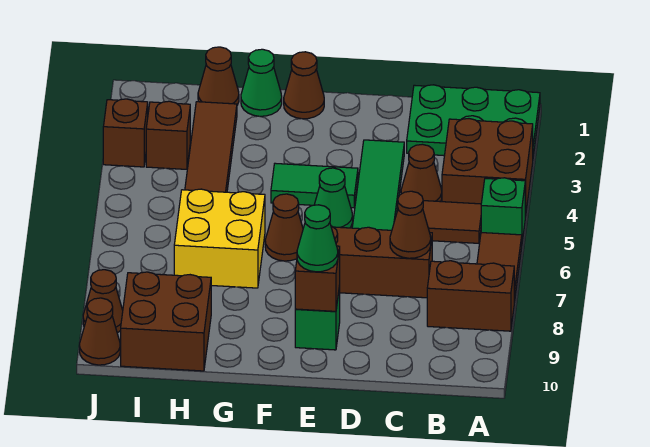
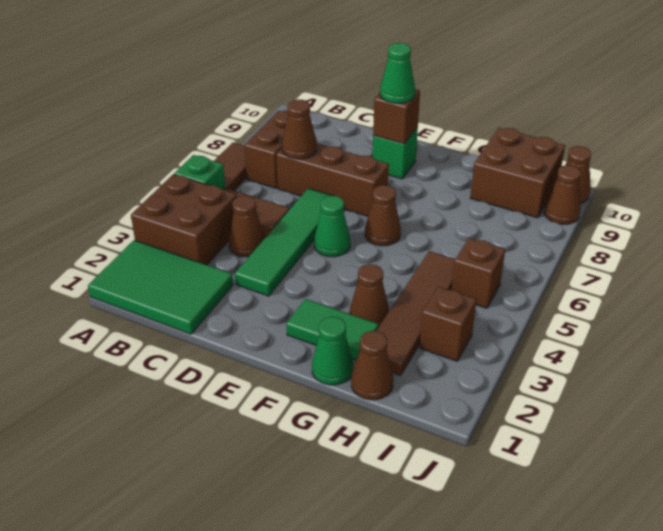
green 2x3 plate [407,85,540,156] -> green 2x3 tile [88,240,233,334]
brown 1x2 brick [427,261,514,331] -> brown 1x2 brick turned to [244,111,288,188]
green 1x2 tile [271,163,358,208] -> green 1x2 tile moved to [286,299,379,360]
brown 1x1 cone [284,52,324,119] -> brown 1x1 cone moved to [350,264,389,327]
yellow 2x2 brick [174,189,265,288] -> none
brown 1x1 brick [103,99,148,167] -> brown 1x1 brick moved to [452,238,505,308]

